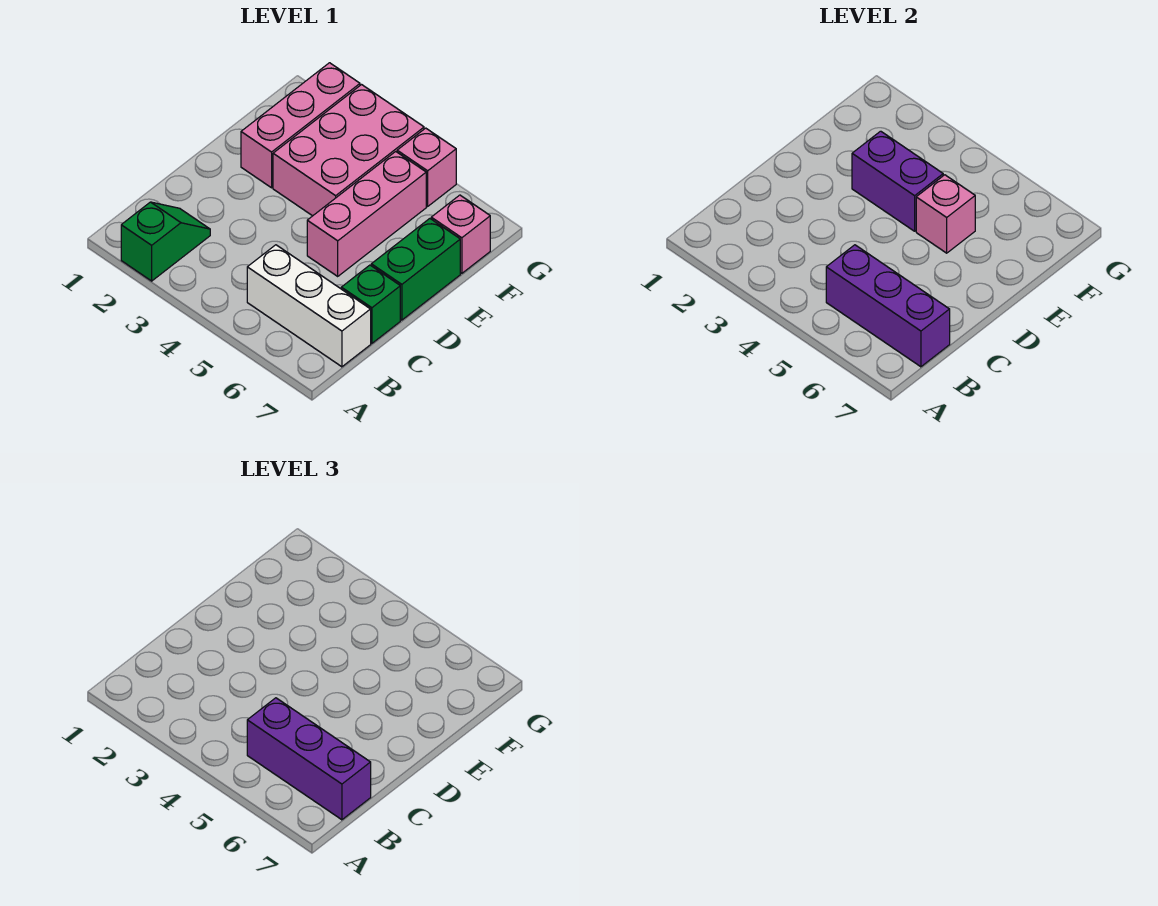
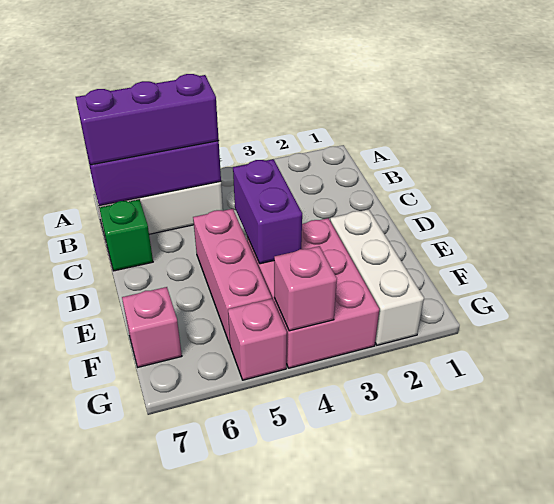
green 1x2 slope [121,202,210,281] -> none
green 1x2 brick [371,219,460,320] -> none
pink 1x3 brick [241,63,360,188] -> white 1x3 brick [330,209,424,345]
purple 1x2 brick [852,131,943,231] -> purple 1x2 brick turned to [233,159,302,264]
pink 1x1 brick [916,175,975,253] -> pink 1x1 brick moved to [274,246,337,331]

